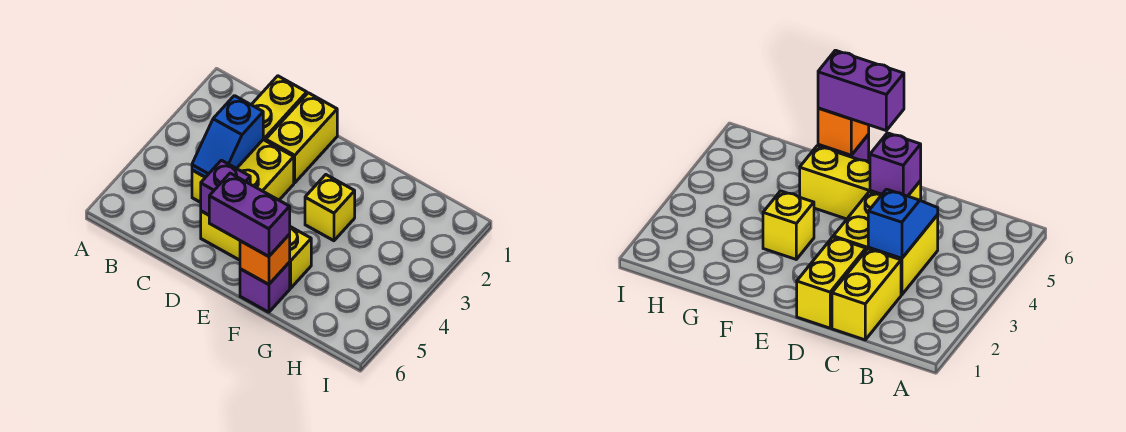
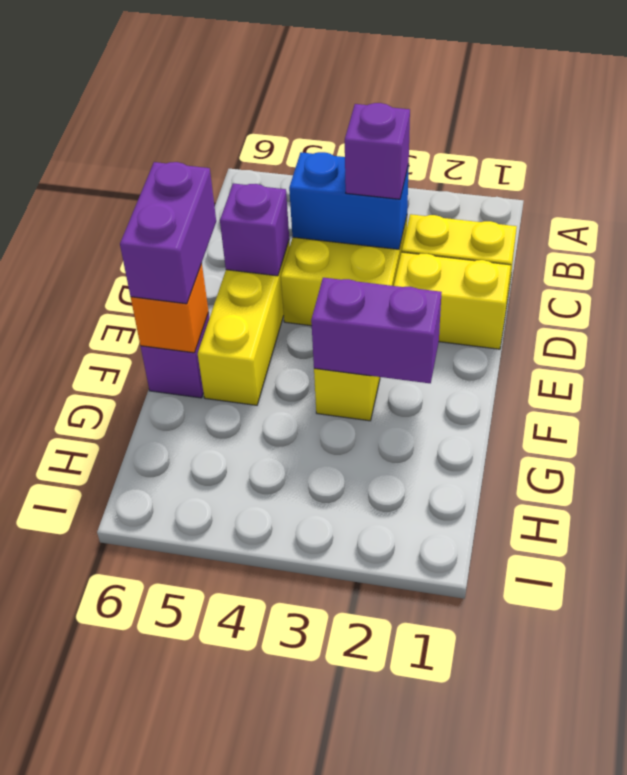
blue 1x2 slope [192,96,263,177] -> blue 1x2 brick [289,152,409,249]
none -> purple 1x1 brick [345,103,410,199]
none -> purple 1x2 brick [311,278,442,383]

